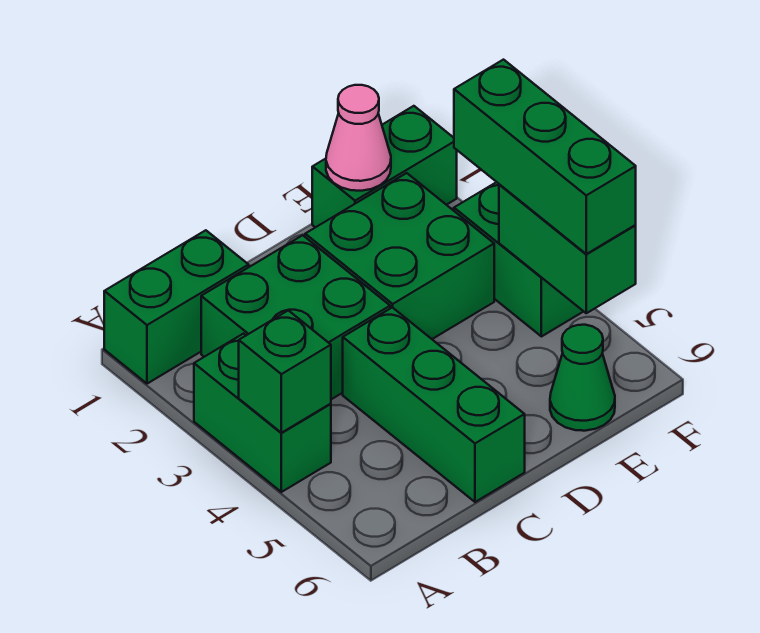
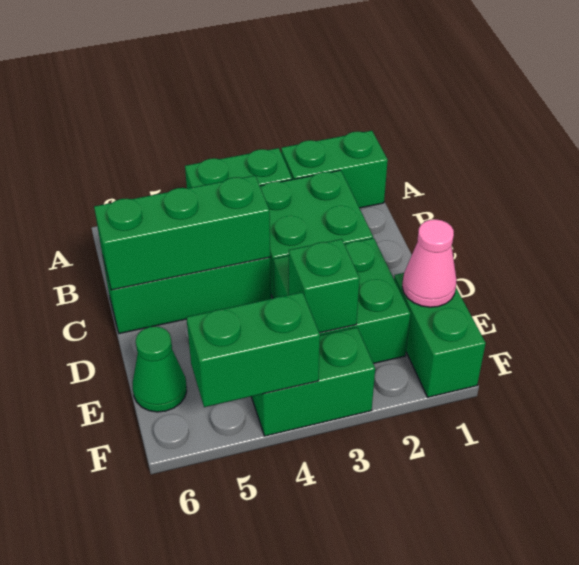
green 1x2 brick [104,230,249,384] -> green 1x2 brick turned to [281,131,388,208]
green 1x1 brick [239,310,331,433] -> green 1x1 brick moved to [289,239,360,333]
green 1x3 brick [454,60,636,254] -> green 1x3 brick moved to [94,176,270,290]

